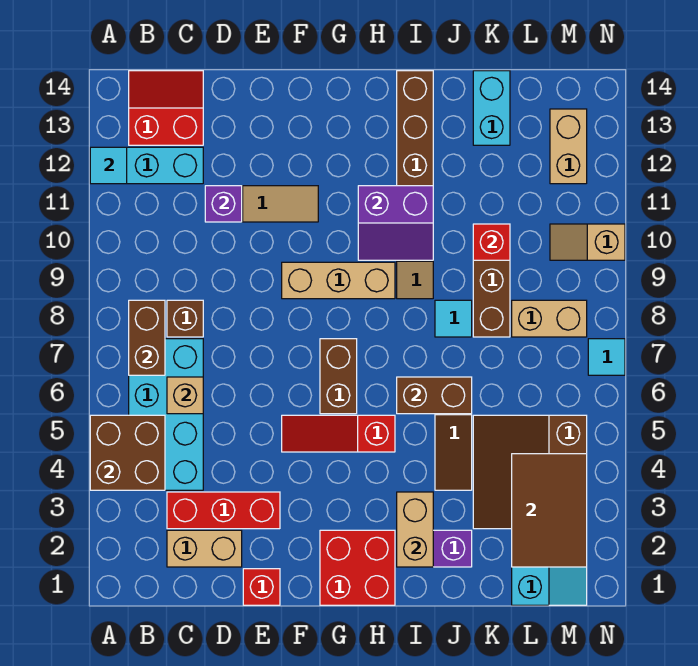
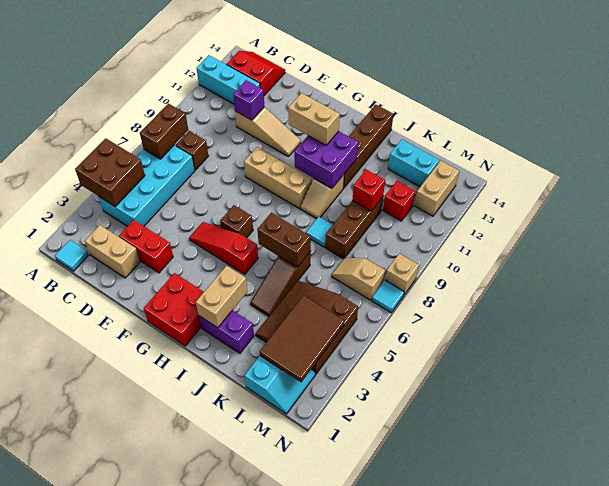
cyan 1x1 tile [90,147,127,184] -> cyan 1x1 tile moved to [55,240,89,271]
red 1x3 brick [167,492,280,529] -> red 1x2 brick [119,220,173,273]
tan 1x1 brick [167,377,203,414] -> tan 1x1 brick moved to [385,253,419,295]
red 1x1 brick [243,569,280,605] -> red 1x1 brick moved to [383,181,416,221]
brown 1x2 brick [320,339,357,414] -> brown 1x1 brick [220,205,253,238]
purple 2x2 slope [358,186,433,260] -> purple 2x2 brick [294,131,358,189]
cyan 1x2 brick [473,71,510,145] -> cyan 1x2 brick turned to [388,139,439,187]
tan 1x2 brick [512,300,587,337] -> tan 1x2 brick moved to [288,93,340,145]
tan 1x2 slope [550,224,625,260] -> tan 1x2 slope moved to [332,258,385,300]

